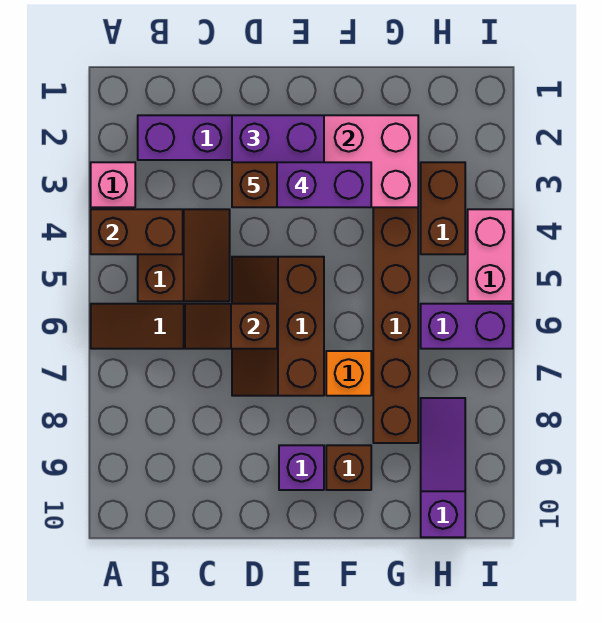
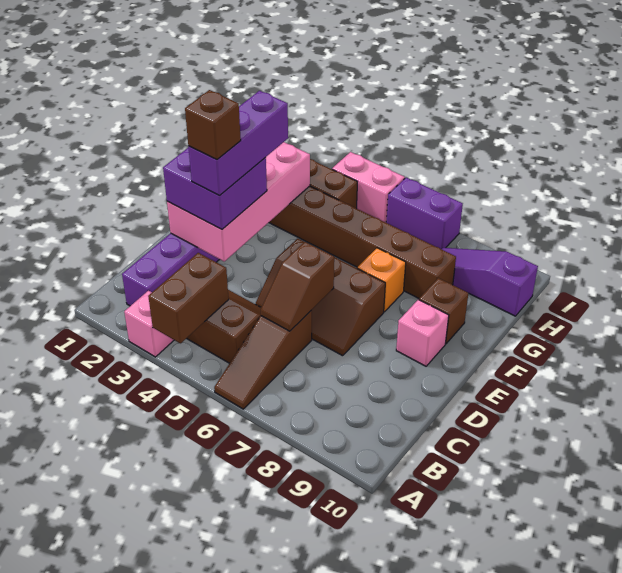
purple 1x1 brick [279,445,324,490] -> pink 1x1 brick [396,300,449,366]
purple 1x2 brick [421,304,513,349] -> purple 1x2 brick turned to [386,178,463,249]

